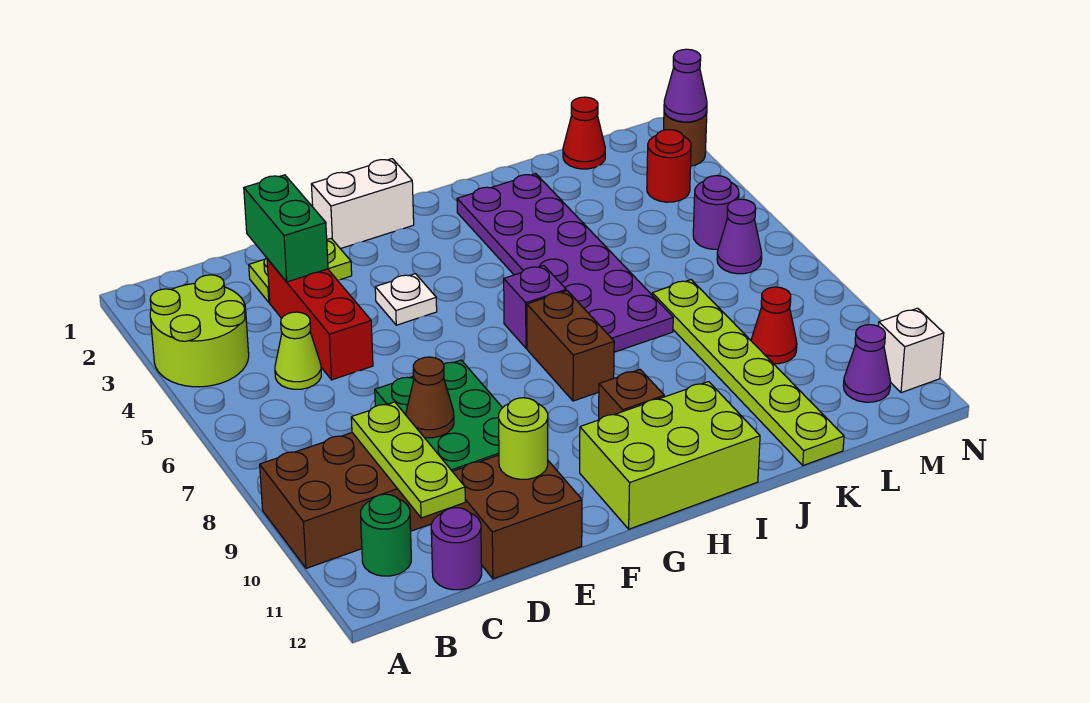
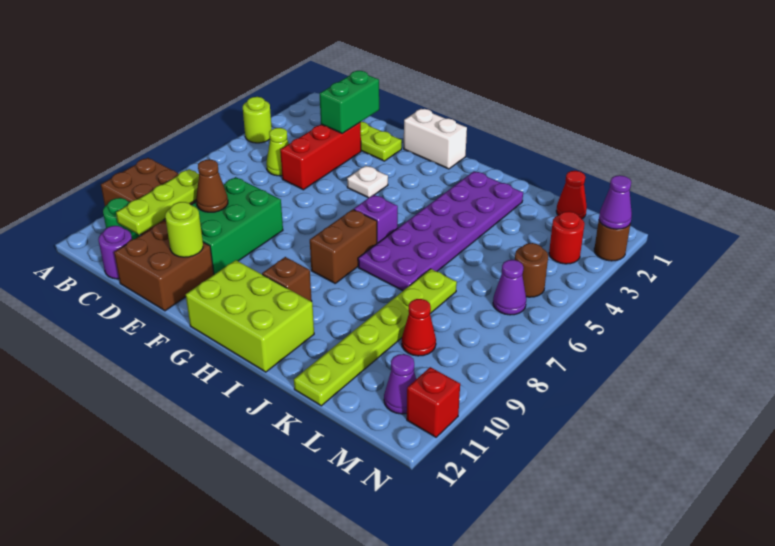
lime 2x2 round brick [150,275,249,387] -> lime 1x1 round brick [243,97,272,143]
purple 1x1 round brick [693,176,739,249] -> brown 1x1 round brick [515,243,548,297]
white 1x1 brick [879,308,944,393] -> red 1x1 brick [407,367,460,437]

